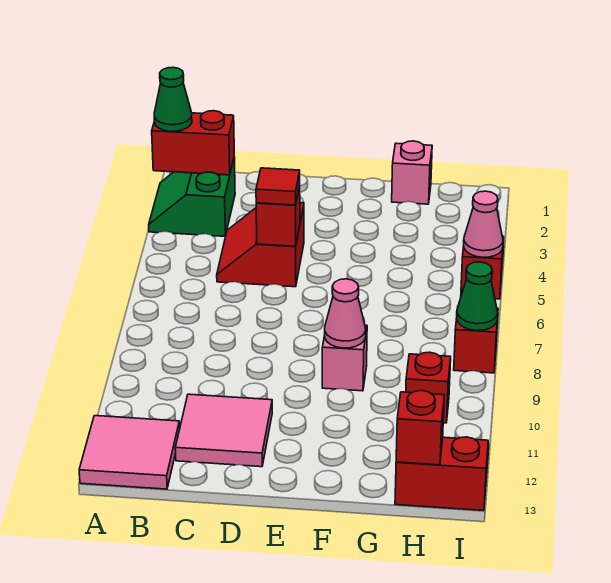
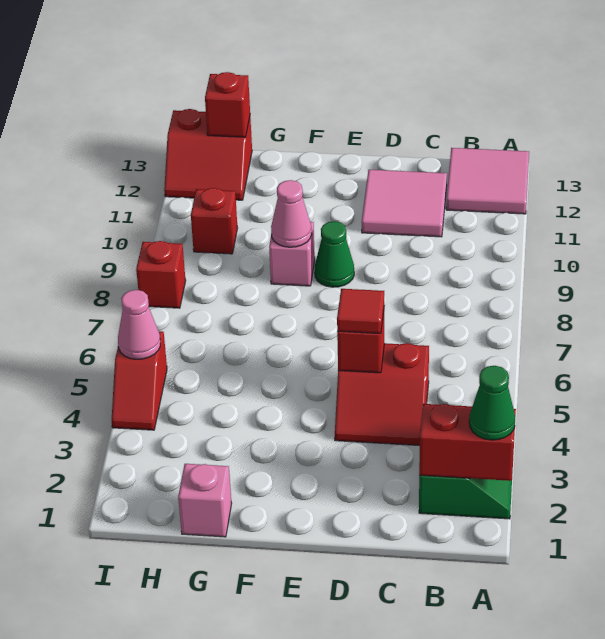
red 2x2 slope [217,203,304,287] -> red 2x2 slope turned to [335,343,429,446]
green 1x1 cone [457,262,498,331] -> green 1x1 cone moved to [315,221,354,287]

